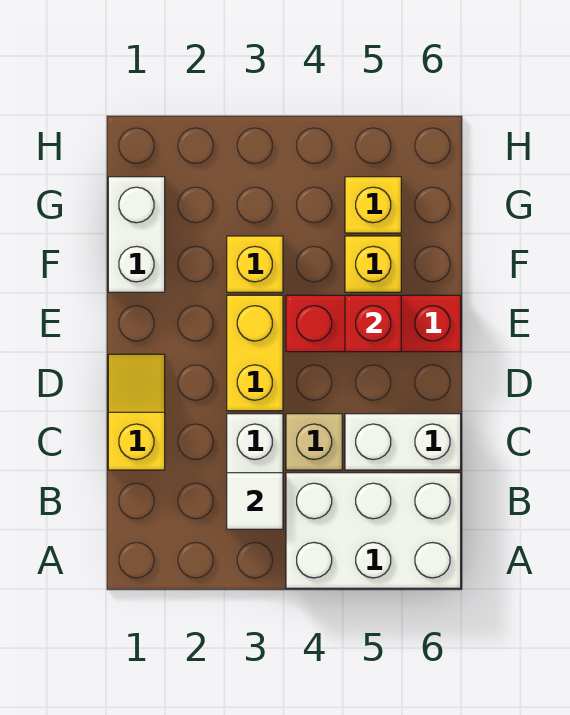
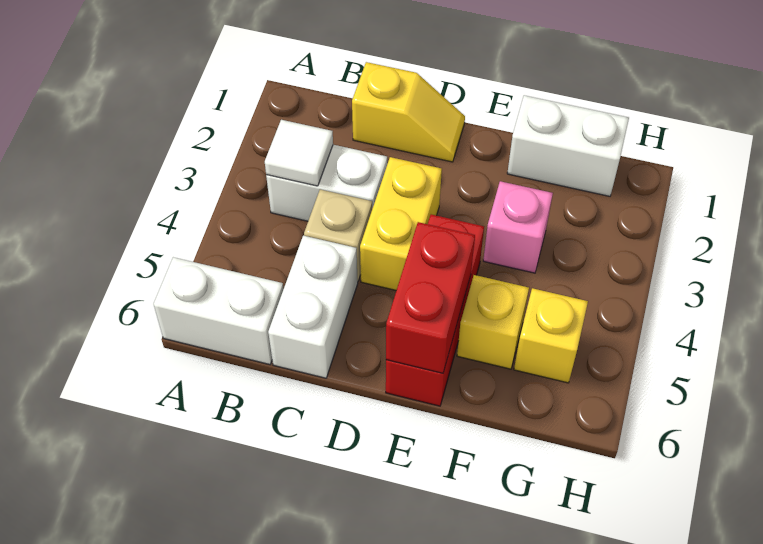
white 2x3 brick [286,473,461,588] -> white 1x2 brick [154,257,284,364]
yellow 1x2 brick [227,295,283,411] -> yellow 1x2 brick turned to [360,157,442,290]
red 1x1 brick [345,295,401,352] -> red 1x2 brick [386,222,475,373]
yellow 1x1 brick [227,236,283,292] -> pink 1x1 brick [483,181,553,273]

